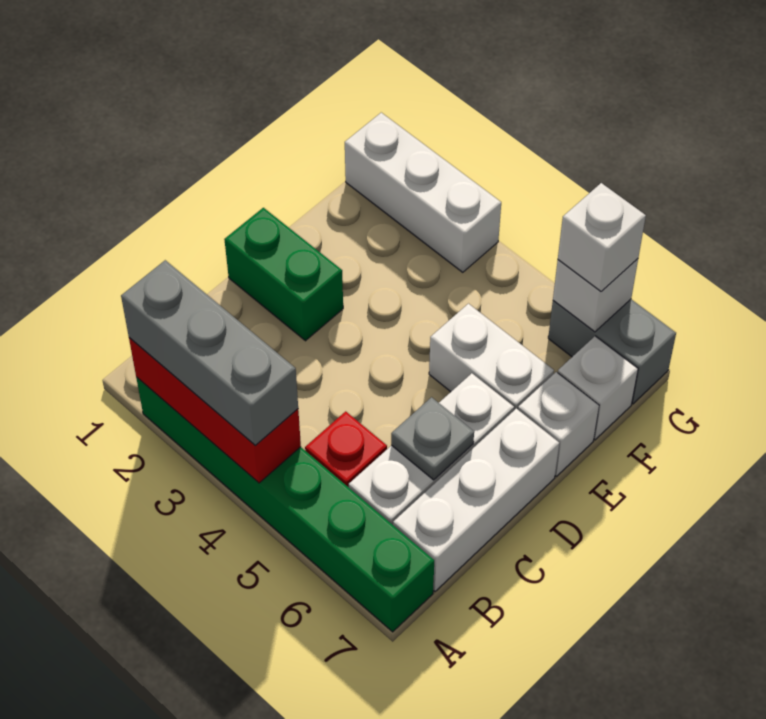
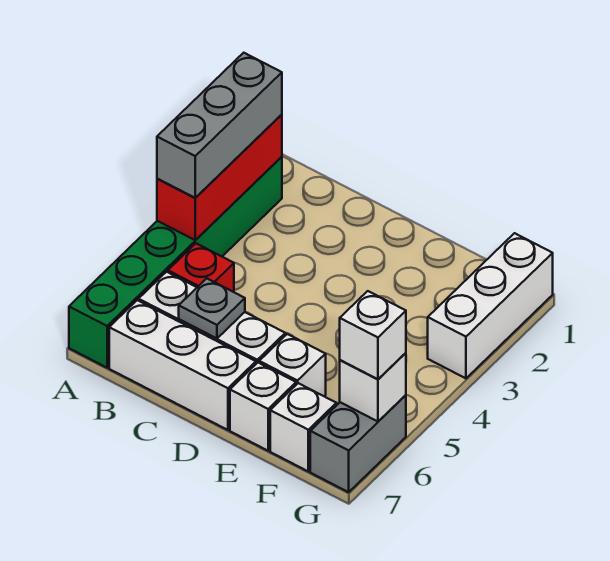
green 1x2 brick [224,208,343,341] -> none
white 1x2 brick [429,304,554,410] -> white 1x1 brick [259,334,326,396]

